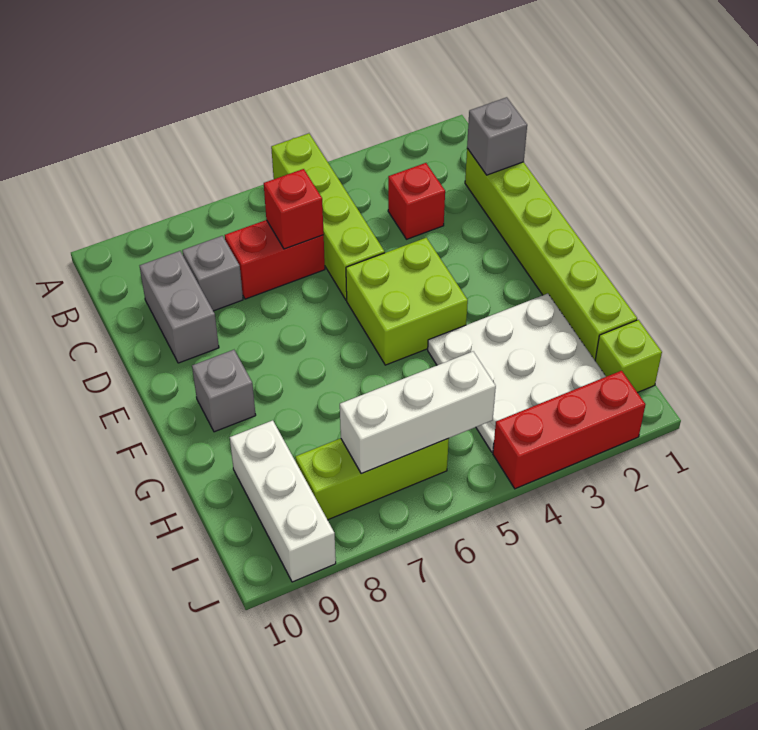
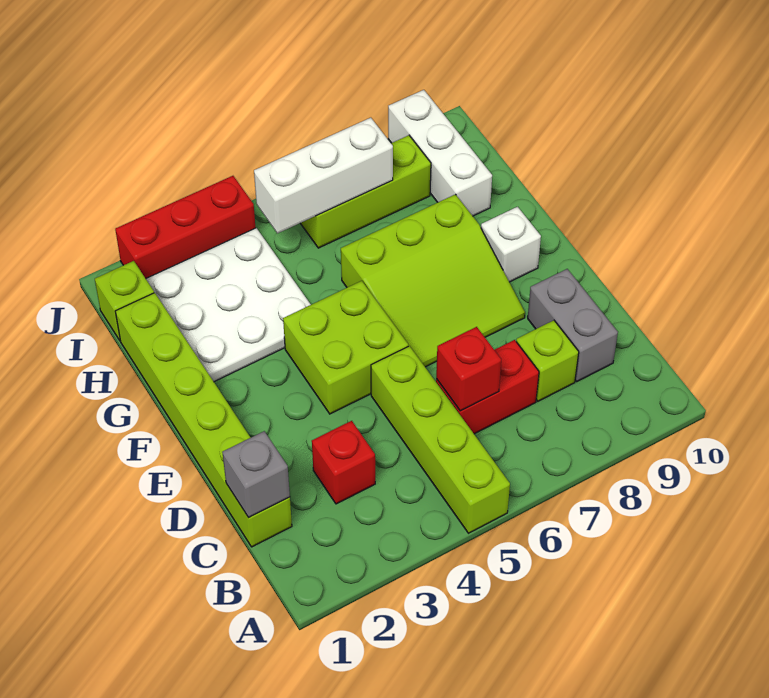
grey 1x1 brick [182,236,243,311] -> lime 1x1 brick [516,320,579,401]
none -> lime 3x3 slope [341,194,525,367]
grey 1x1 brick [192,350,256,432] -> white 1x1 brick [481,207,541,282]

